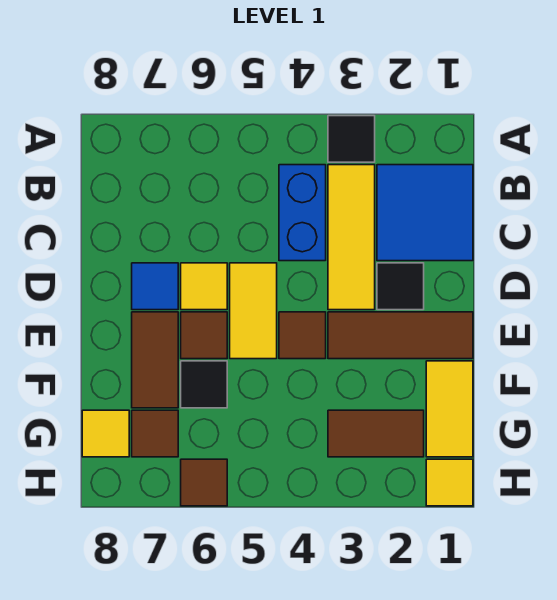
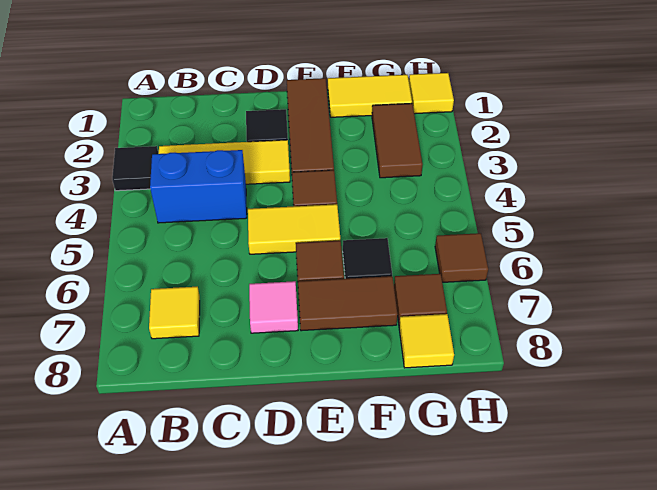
blue 2x2 tile [377,165,473,261] -> none
yellow 1x1 tile [181,263,227,310] -> yellow 1x1 tile moved to [149,287,200,339]
blue 1x1 tile [132,263,178,310] -> pink 1x1 tile [249,281,298,333]

